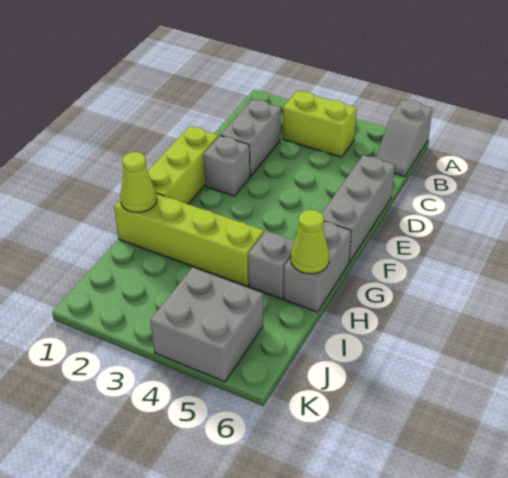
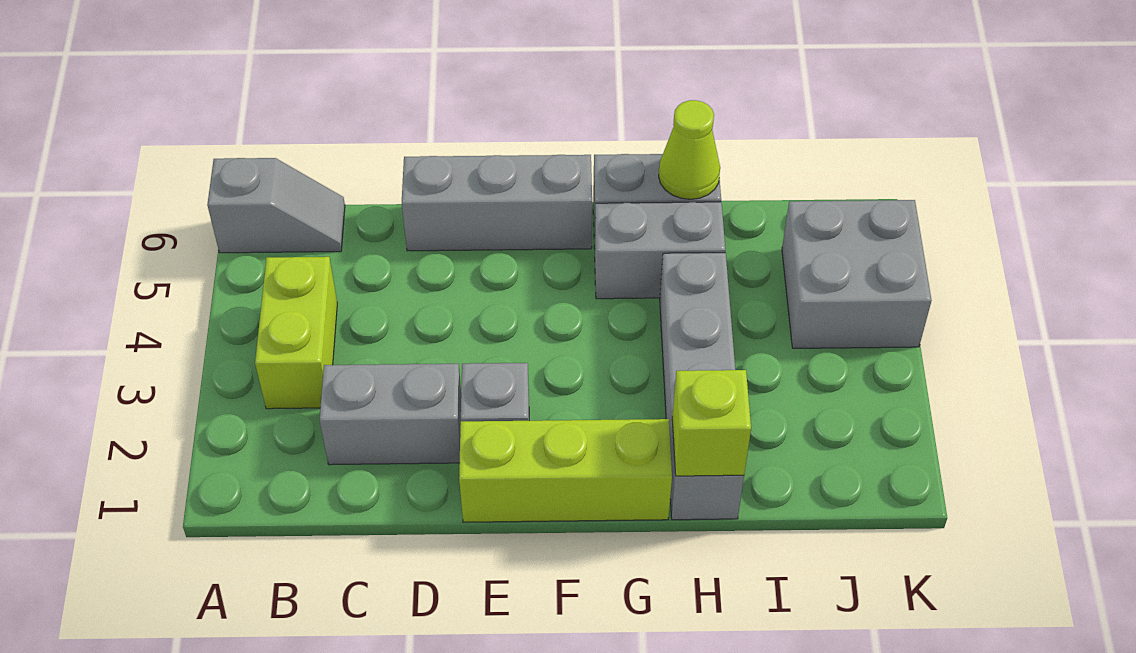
lime 1x4 brick [114,193,264,286] -> grey 1x4 brick [660,253,744,520]
lime 1x1 cone [120,152,157,212] -> lime 1x1 brick [672,370,751,476]
grey 1x1 brick [248,231,294,299] -> grey 1x2 brick [594,202,725,299]

